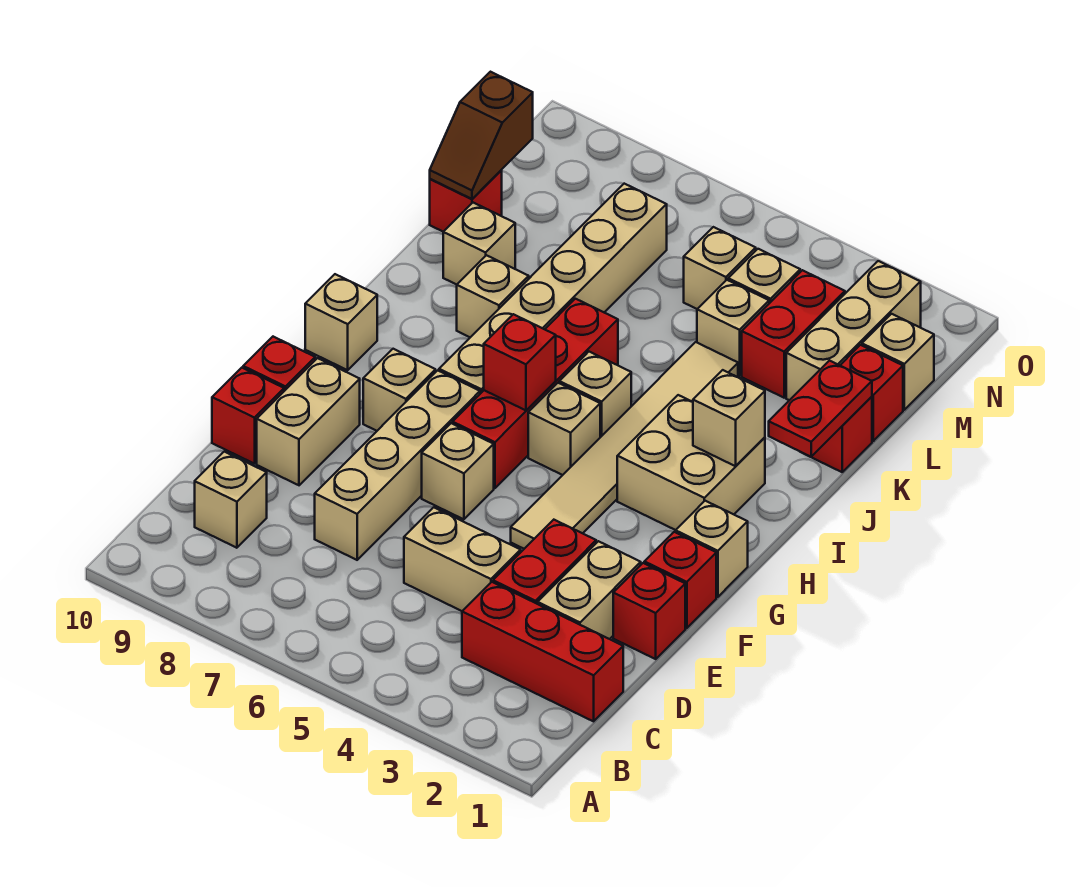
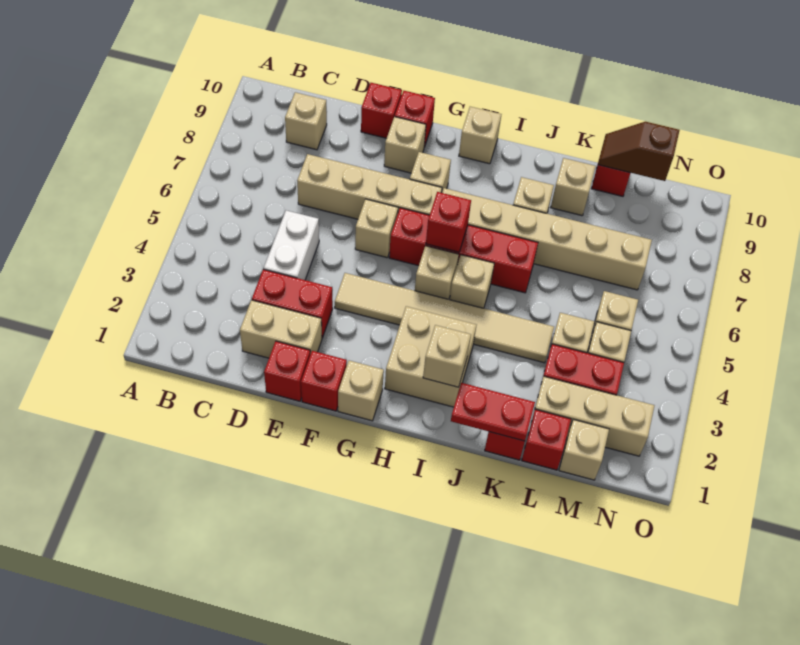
red 1x3 brick [462,582,623,721] -> none
tan 1x2 brick [404,507,521,611] -> white 1x2 brick [264,210,319,280]
tan 1x2 brick [257,358,360,485] -> tan 1x1 brick [384,117,426,173]

